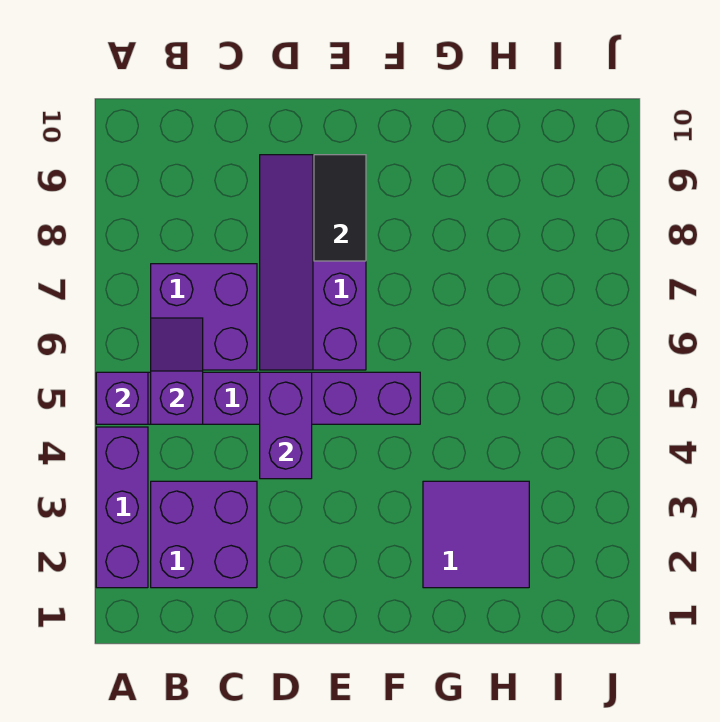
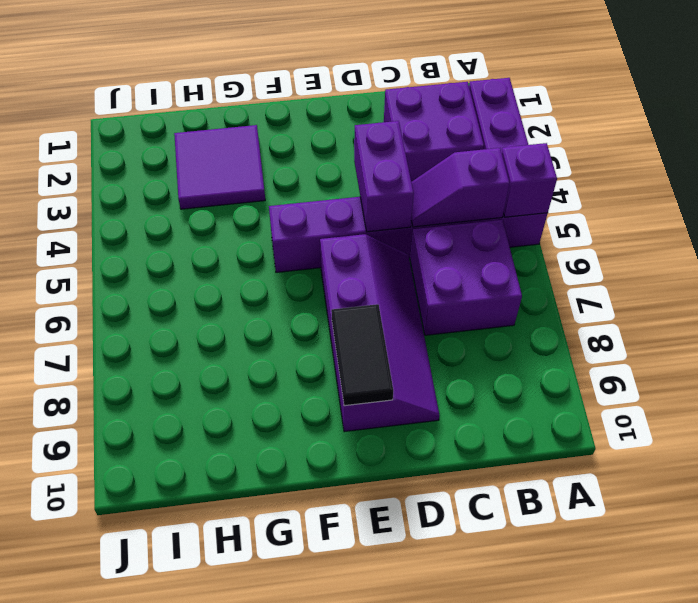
purple 1x2 slope [151,318,203,424] -> purple 1x2 slope turned to [411,148,510,227]

